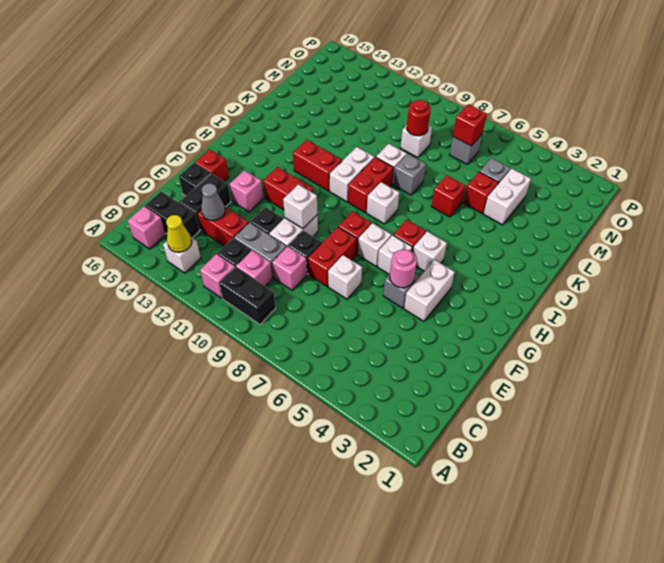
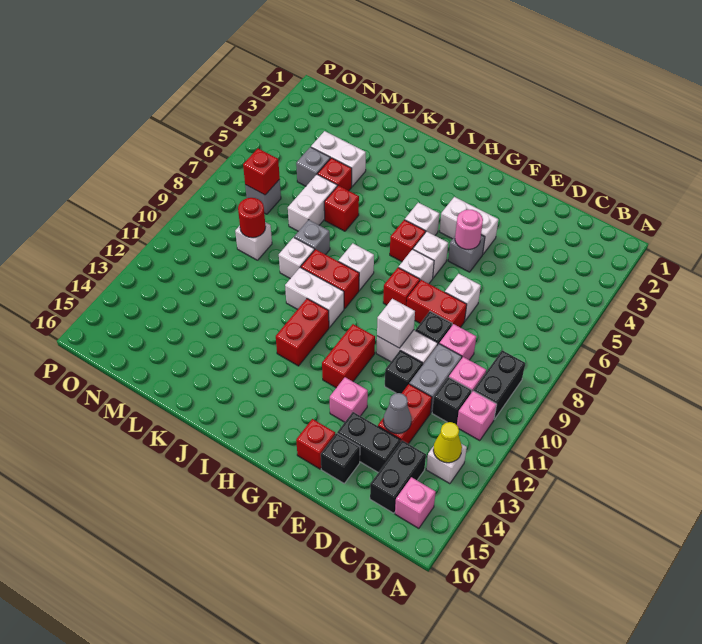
none -> white 1x2 brick [288,174,337,231]

